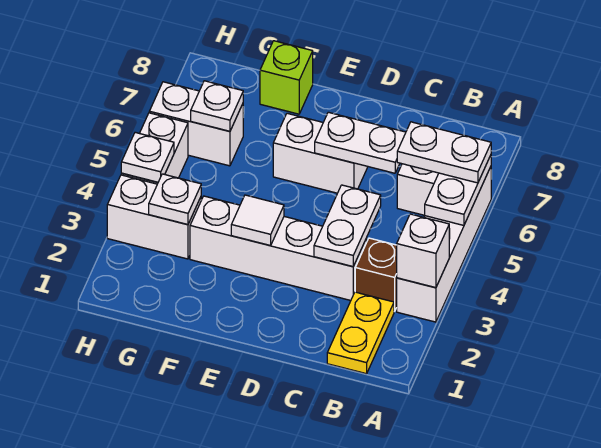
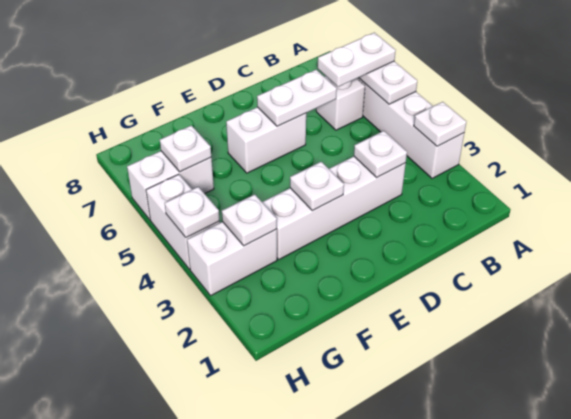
white 1x1 brick [397,214,449,288] -> white 1x1 plate [414,102,466,146]
yellow 1x2 plate [327,292,394,374] -> none
brown 1x1 brick [355,238,397,312] -> none
white 1x2 plate [314,185,381,267] -> white 1x1 plate [354,131,407,178]
white 1x1 tile [231,195,284,245] -> white 1x1 plate [290,162,344,211]
lime 1x1 brick [260,41,313,114] -> none

